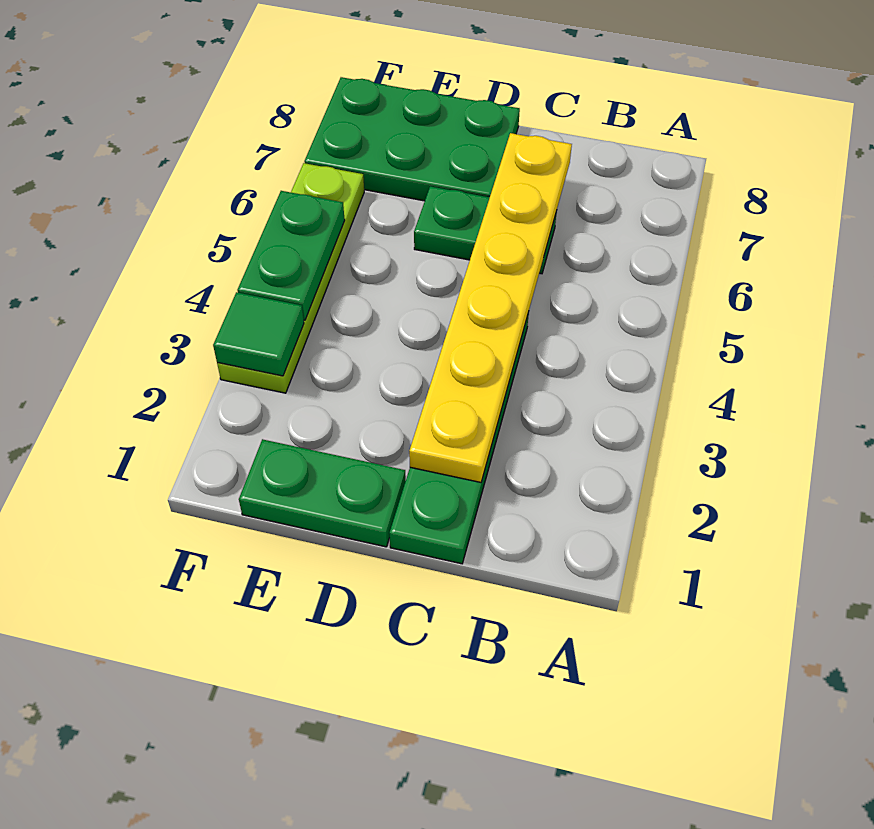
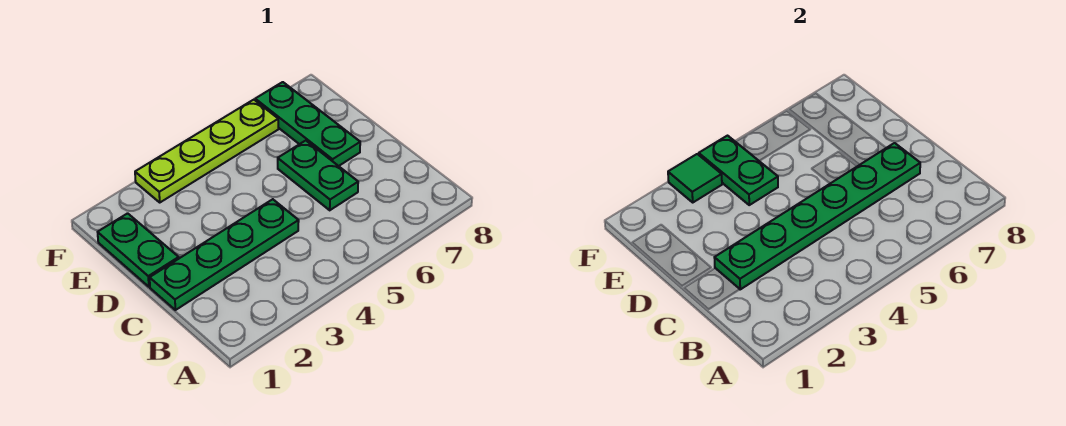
yellow 1x6 plate [409,133,572,482] -> green 1x6 plate [714,143,920,289]
green 2x3 plate [304,77,520,201] -> green 1x3 plate [255,82,360,166]
green 1x2 plate [237,191,345,320] -> green 1x2 plate turned to [699,136,778,205]

